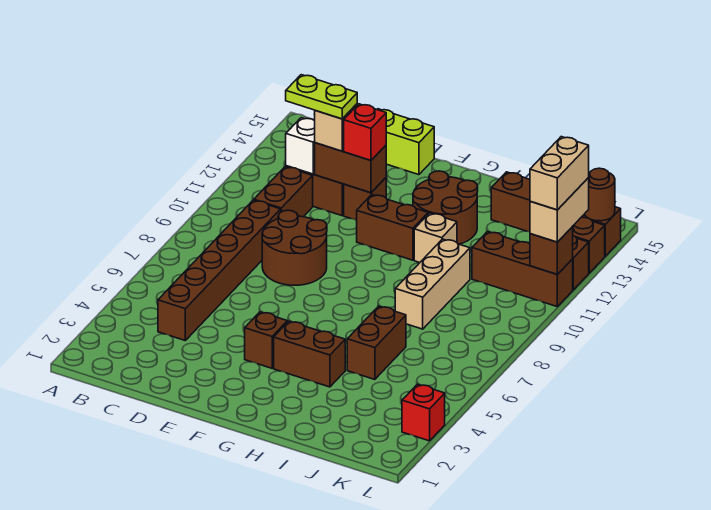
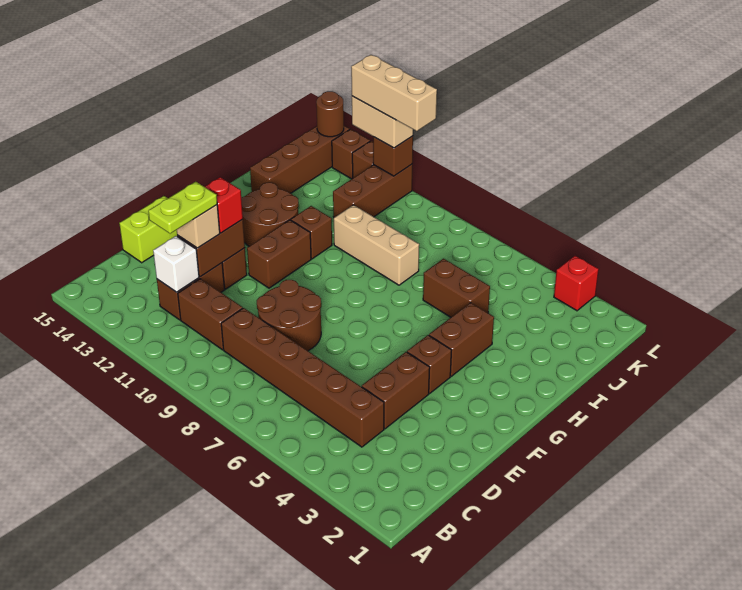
none -> brown 1x2 brick [362,352,430,429]
tan 1x1 brick [414,213,457,263] -> brown 1x1 brick [291,206,332,259]
tan 1x2 brick [530,137,589,210] -> tan 1x3 brick [351,55,437,131]

